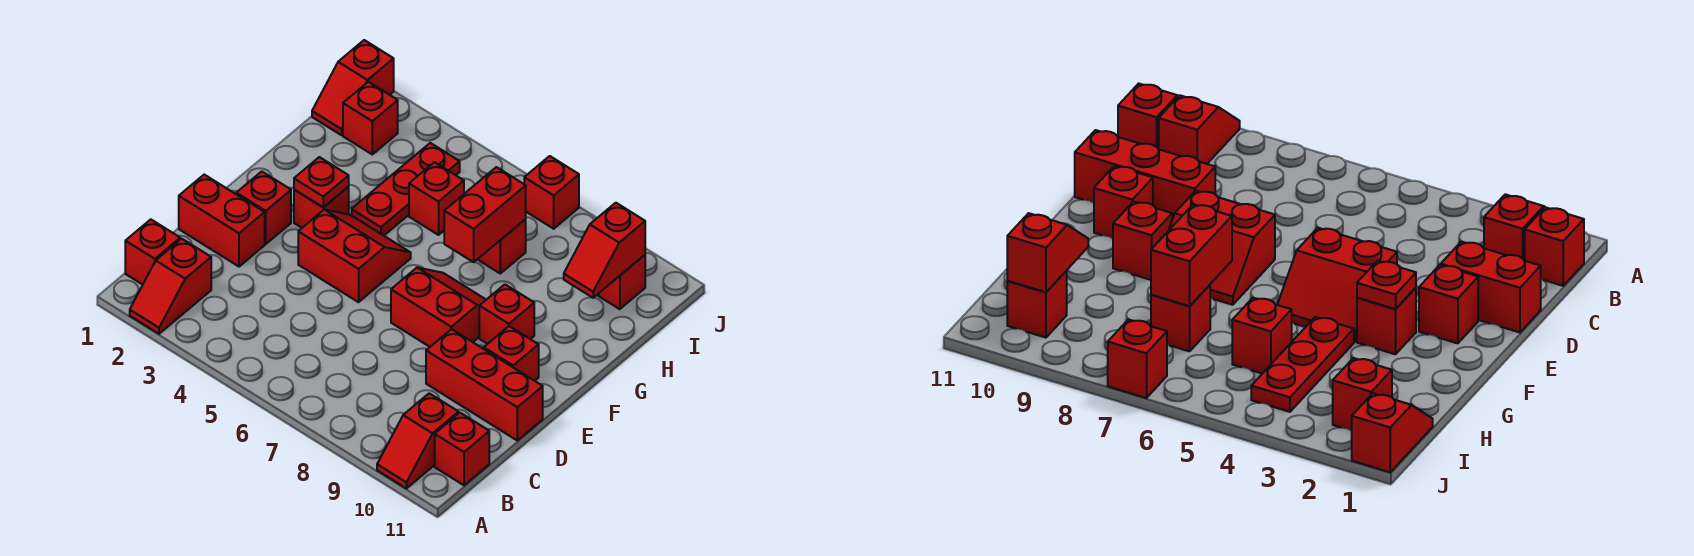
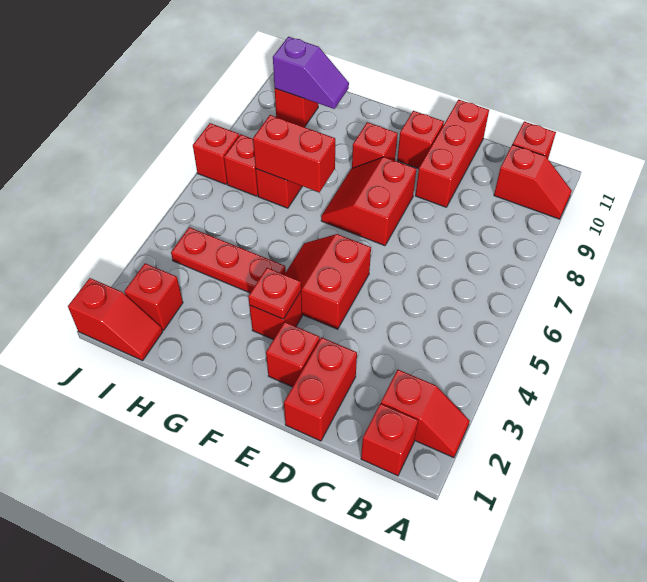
red 1x1 brick [409,162,464,235] -> red 1x1 brick moved to [224,134,258,196]
red 1x2 slope [564,203,645,298] -> purple 1x2 slope [273,37,349,109]

